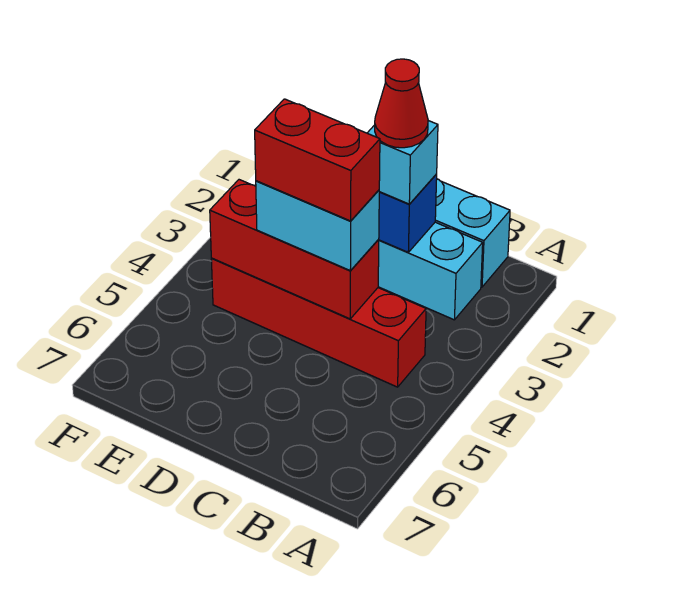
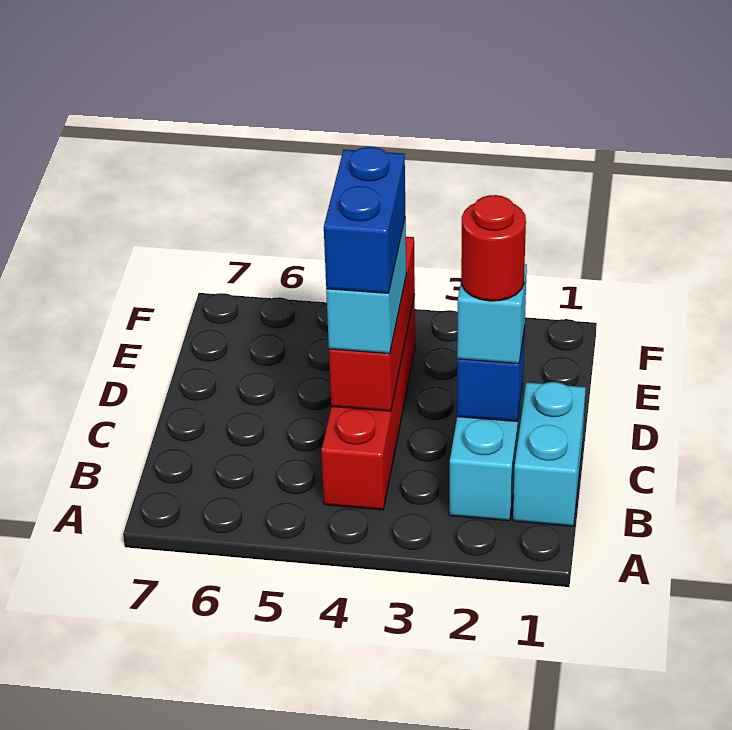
red 1x1 cone [375,59,428,148] -> red 1x1 round brick [461,195,526,301]
red 1x2 brick [255,99,380,221] -> blue 1x2 brick [324,147,405,293]

